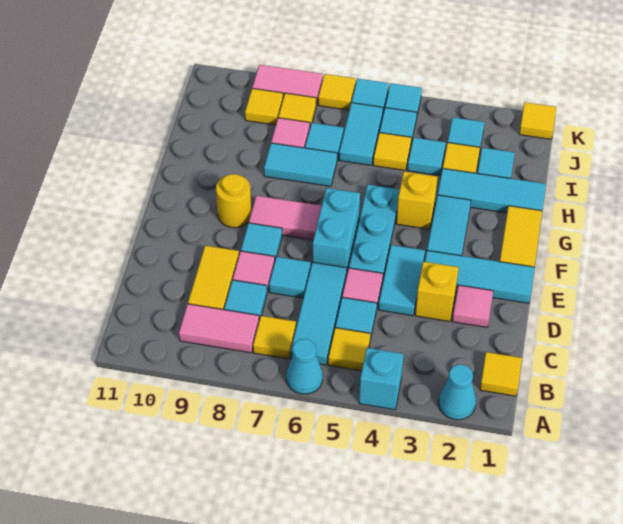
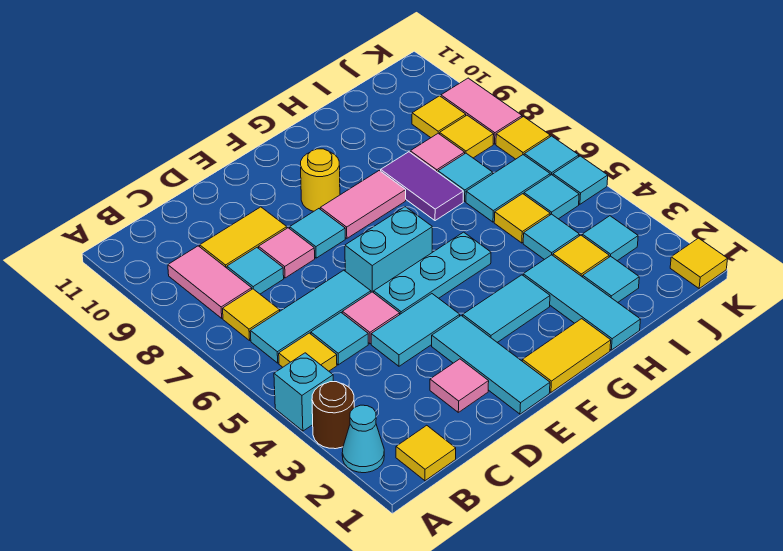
none -> brown 1x1 round brick [312,382,354,449]
cyan 1x1 cone [286,339,323,394] -> none
yellow 1x1 brick [415,262,459,321] -> none
cyan 1x1 tile [269,257,311,298] -> none
pink 1x2 tile [249,196,322,240] -> pink 1x2 tile turned to [320,170,406,238]
yellow 1x1 brick [396,171,437,229] -> none
cyan 1x2 tile [264,143,337,186] -> purple 1x2 tile [381,152,463,221]

